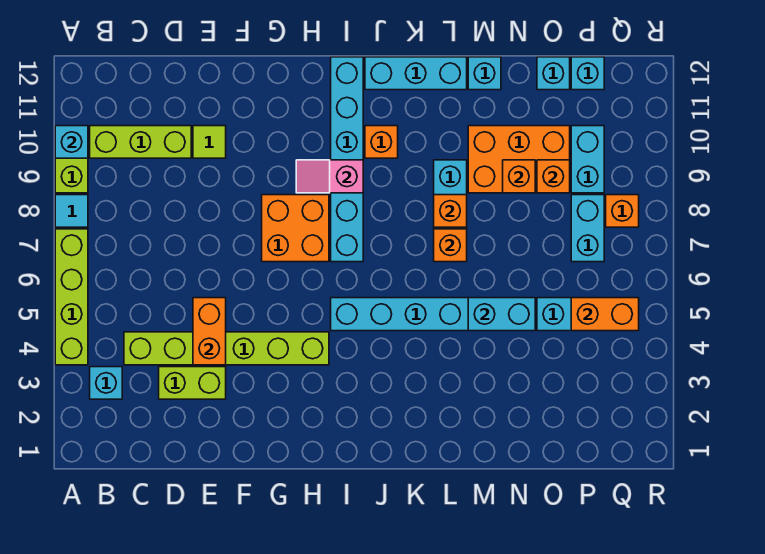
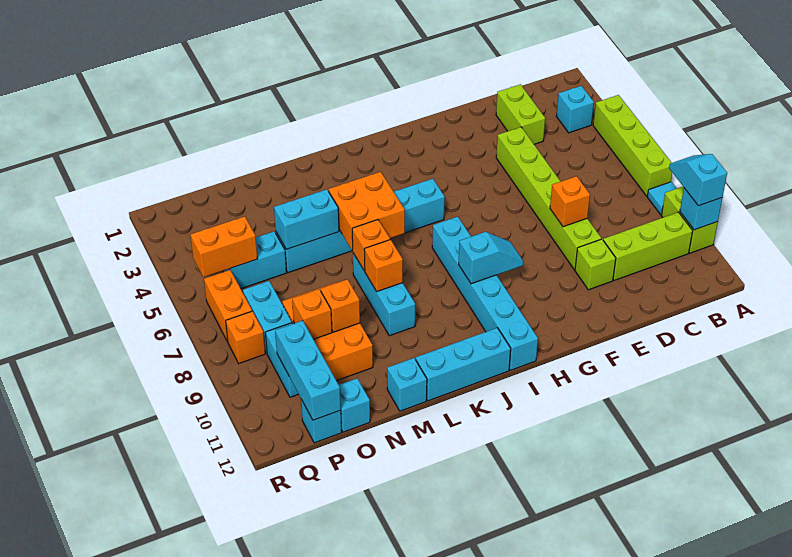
none -> cyan 1x2 slope [669,154,727,206]
lime 1x6 brick [124,332,329,365] -> lime 1x6 brick turned to [496,127,601,270]
lime 1x2 brick [159,367,226,399] -> lime 1x2 brick turned to [496,84,545,144]
orange 1x2 brick [193,298,226,365] -> orange 1x2 brick moved to [204,270,252,342]
lime 1x1 tile [193,126,226,158] -> lime 1x1 brick [575,239,616,290]
orange 2x2 brick [262,195,329,262] -> orange 2x2 brick moved to [328,172,405,251]
pink 1x2 slope [296,160,363,193] -> cyan 1x2 slope [459,232,523,284]
orange 1x1 brick [365,126,398,158] -> orange 1x1 brick moved to [550,176,590,227]
orange 2x3 brick [468,126,570,193] -> orange 2x3 brick turned to [282,283,373,381]
none -> cyan 1x3 brick [275,321,341,420]

